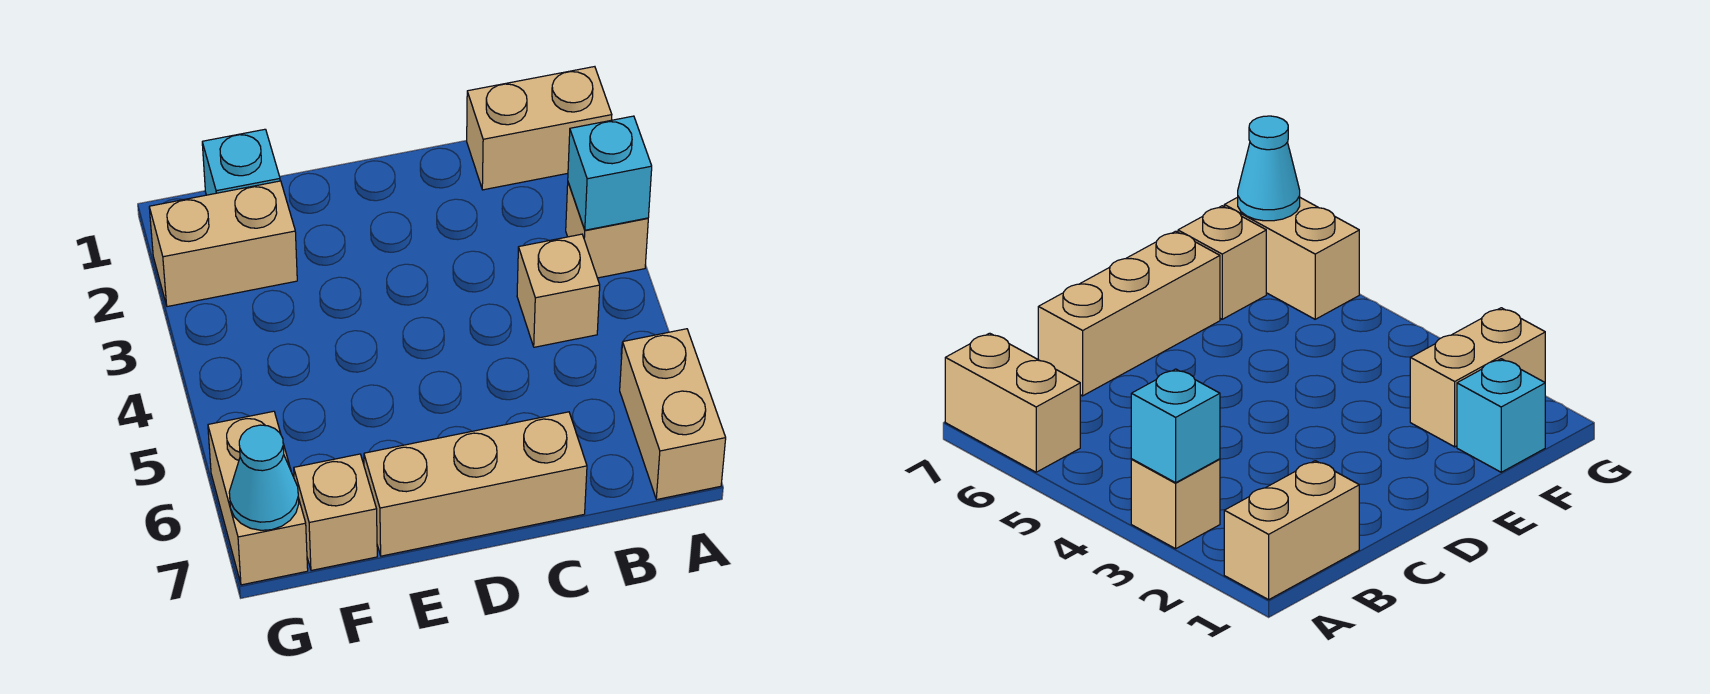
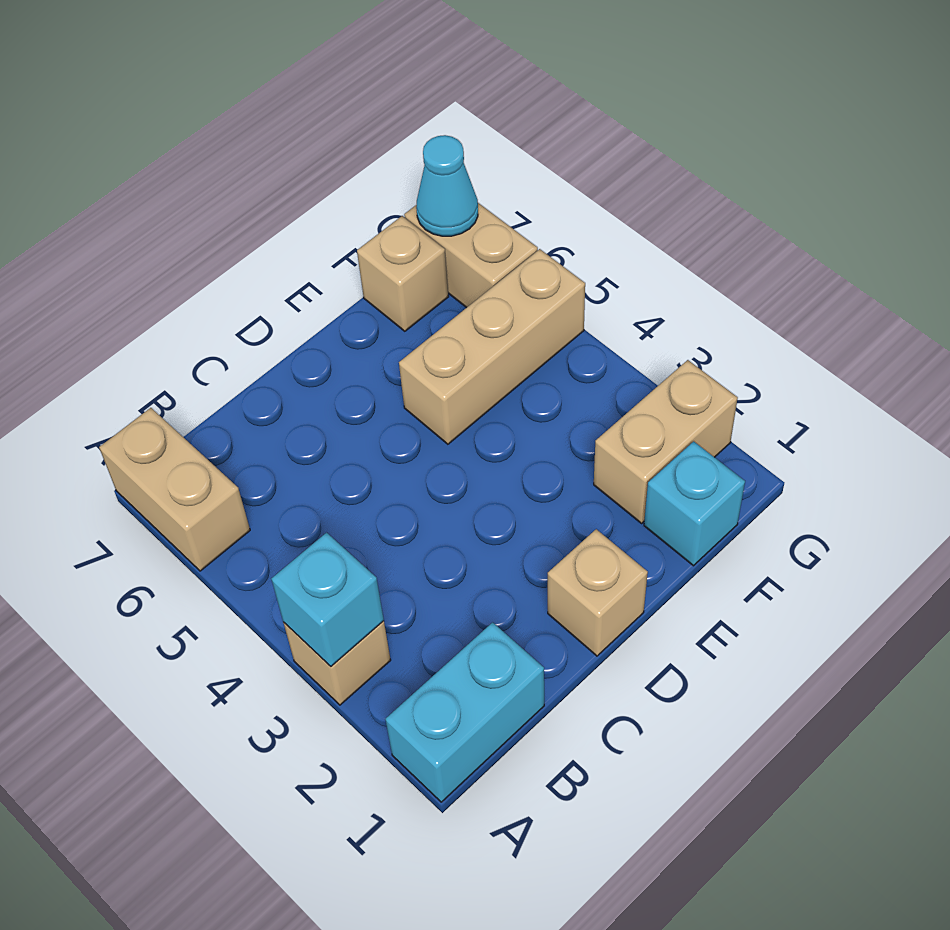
tan 1x2 brick [467,67,612,190] -> cyan 1x2 brick [385,622,544,802]
tan 1x1 brick [517,234,600,347] -> tan 1x1 brick moved to [548,529,648,656]
tan 1x3 brick [364,412,587,556] -> tan 1x3 brick moved to [399,249,585,444]

